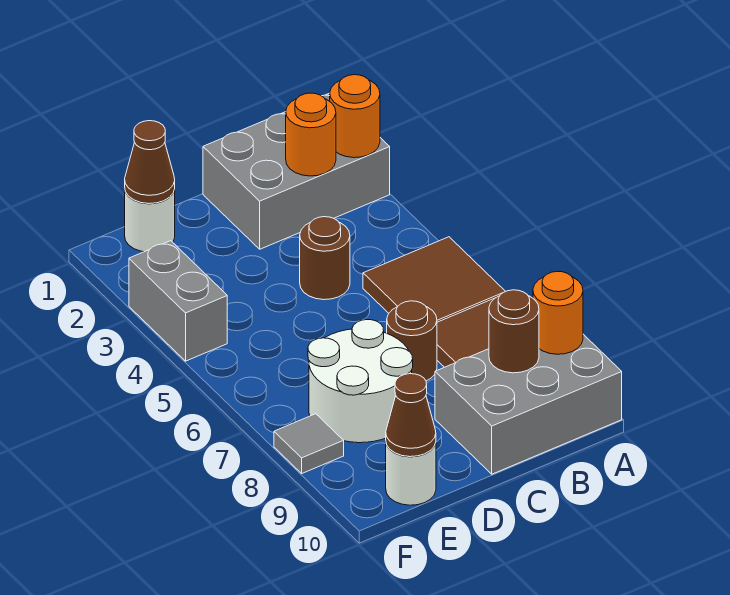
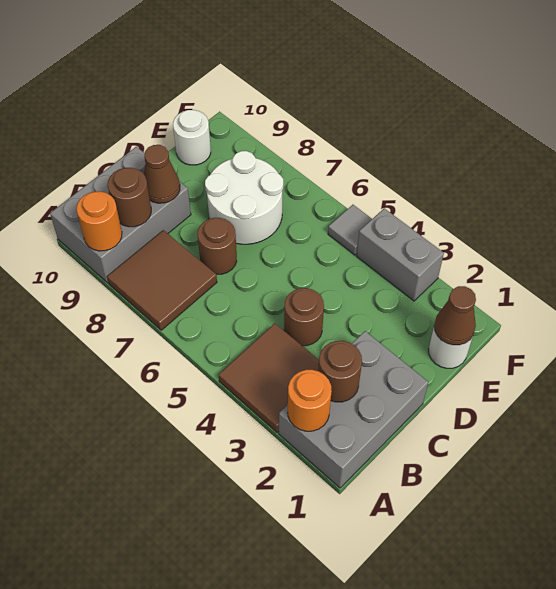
brown 2x2 tile [363,237,506,322] -> brown 2x2 tile moved to [219,323,319,432]
orange 1x1 round brick [286,93,336,176] -> brown 1x1 round brick [318,341,362,402]
brown 1x1 cone [386,374,436,457] -> brown 1x1 cone moved to [144,145,180,203]
grey 1x1 tile [274,414,344,473] -> grey 1x1 tile moved to [328,205,372,255]

